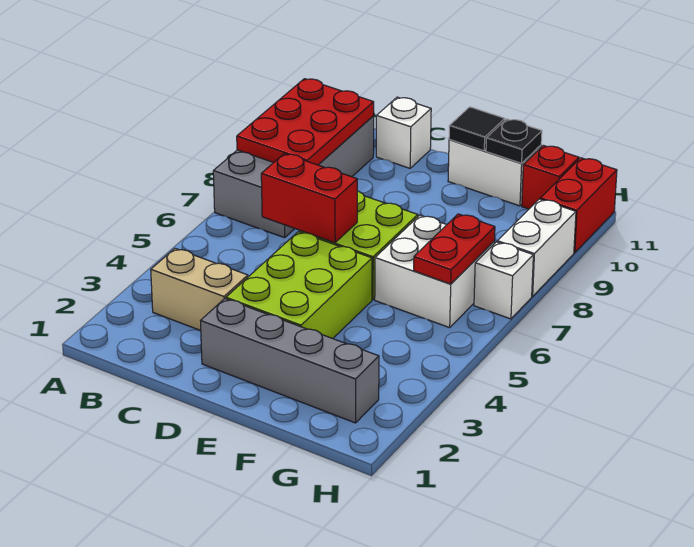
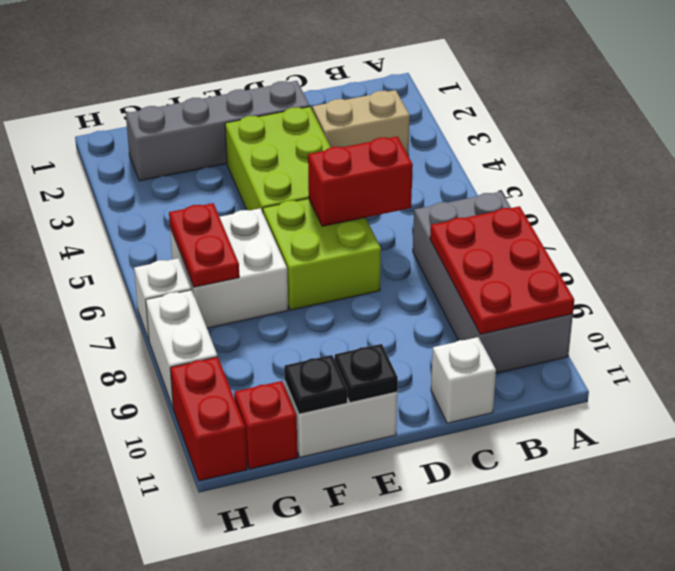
black 1x1 tile [449,107,505,151] -> black 1x1 plate [335,344,398,403]

